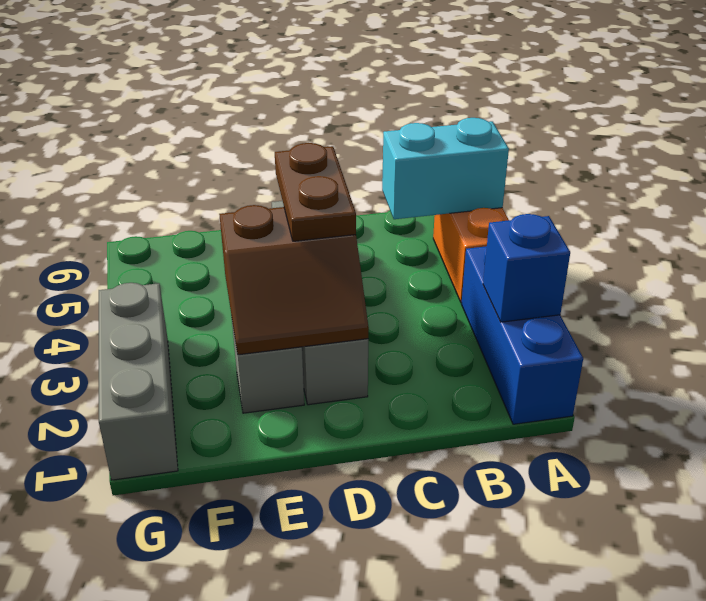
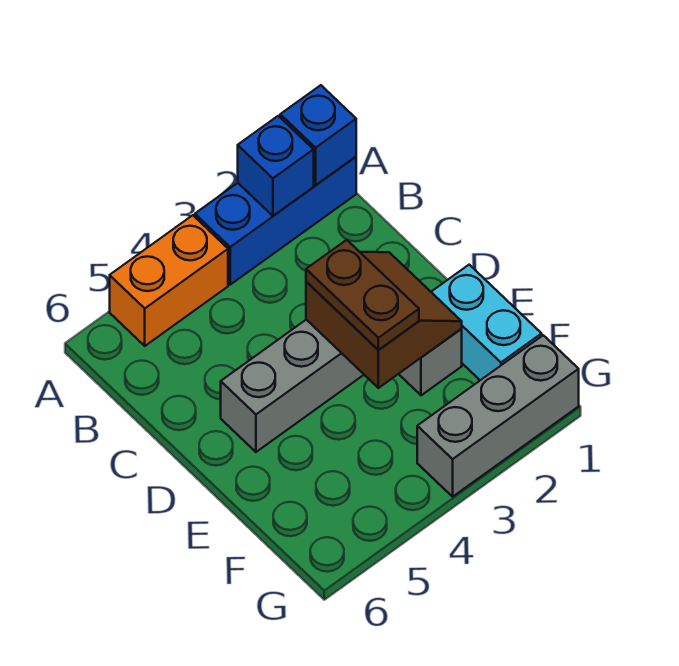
none -> blue 1x1 brick [280,85,356,185]
cyan 1x2 brick [382,118,509,219] -> cyan 1x2 brick moved to [432,265,542,380]
brown 1x2 plate [275,143,356,241] -> brown 1x2 plate turned to [306,240,419,350]

